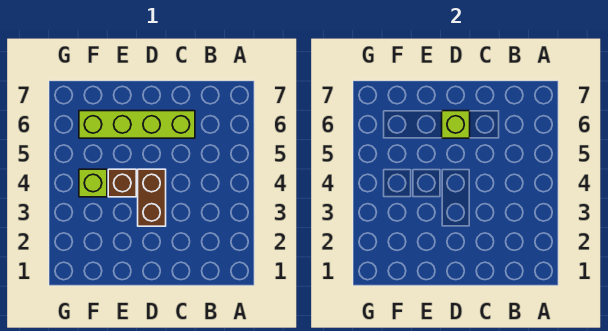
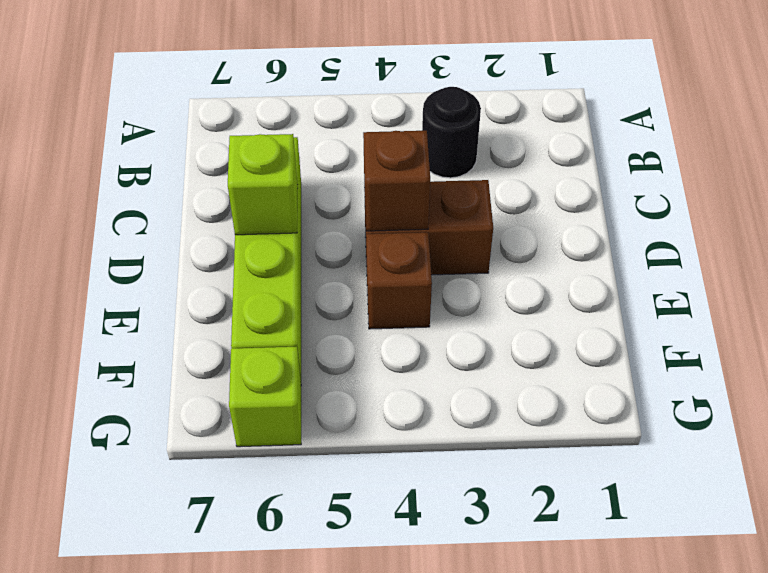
none -> black 1x1 round brick [422,87,481,178]
none -> brown 1x1 brick [363,131,430,231]
lime 1x1 brick [79,169,107,197] -> lime 1x1 brick moved to [229,347,301,447]

